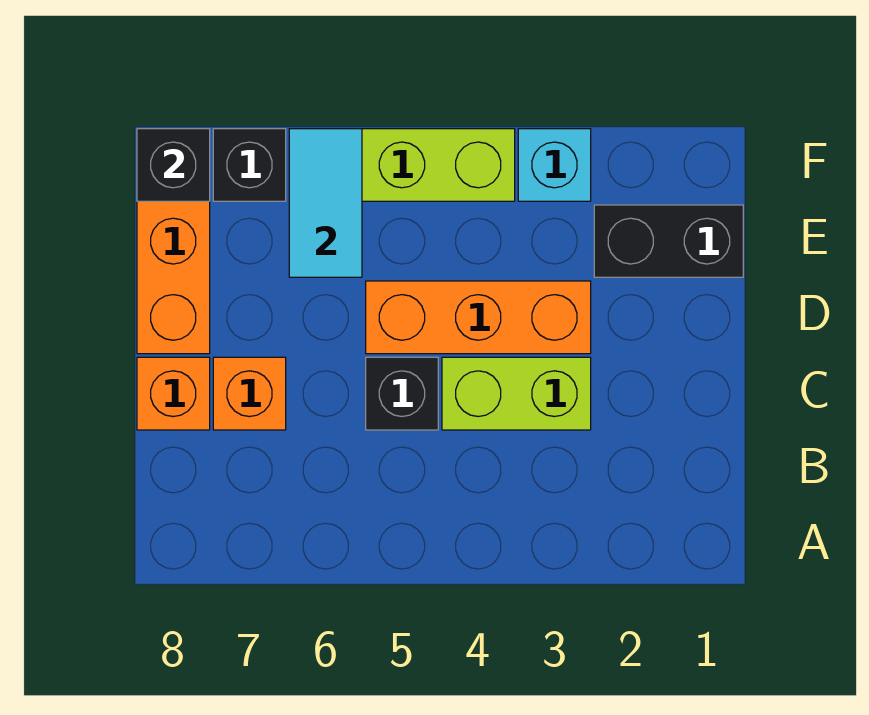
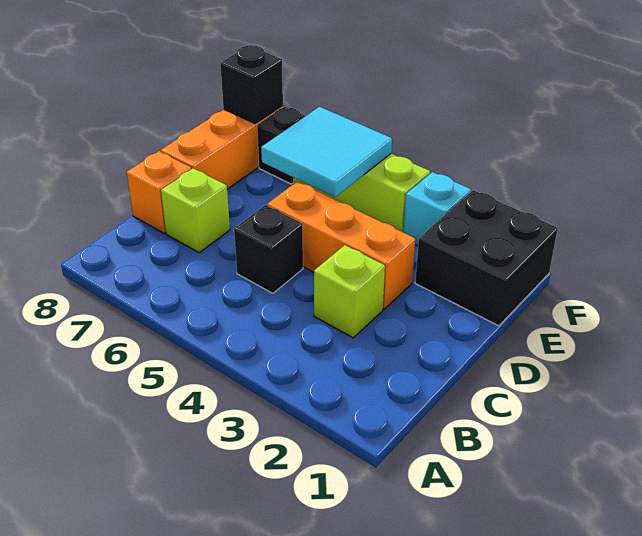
lime 1x2 brick [442,357,591,430] -> lime 1x1 brick [314,245,385,338]
orange 1x1 brick [213,357,286,430] -> lime 1x1 brick [161,168,230,253]
black 1x2 brick [594,205,743,277] -> black 2x2 brick [415,190,558,326]
cyan 1x2 tile [289,129,362,277] -> cyan 2x2 tile [261,107,392,197]

